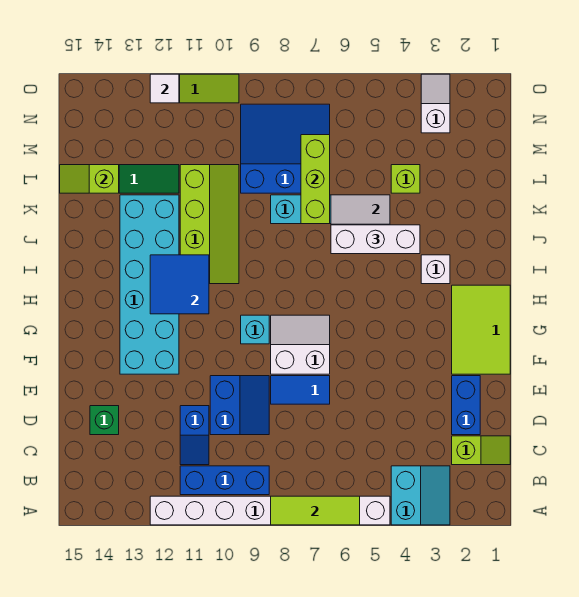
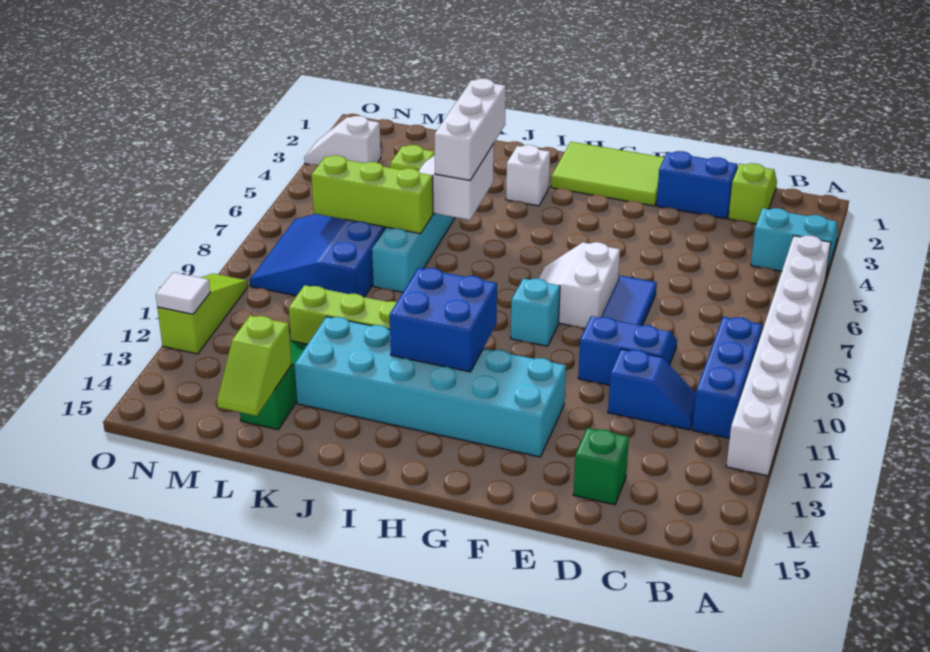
lime 1x3 tile [271,496,360,525] -> none
blue 2x2 tile [150,255,209,314] -> blue 2x2 brick [389,268,497,372]

